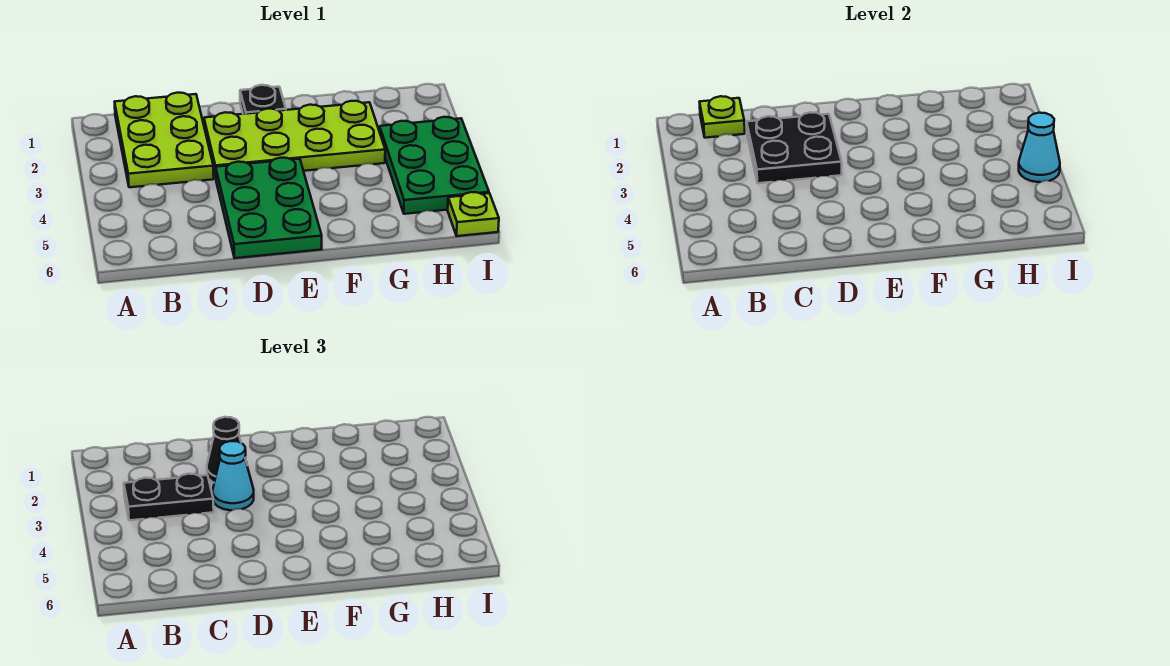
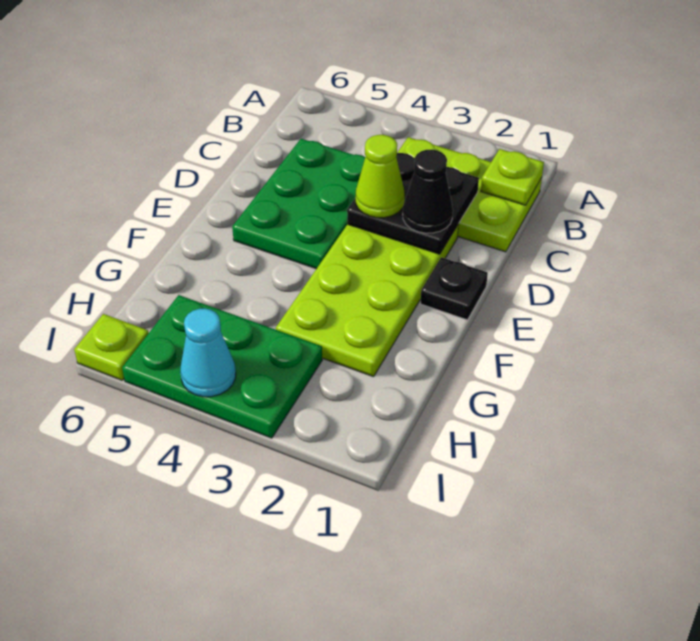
black 1x2 plate [124,474,214,520] -> none
cyan 1x1 cone [213,441,254,510] -> lime 1x1 cone [356,135,405,218]
green 2x3 plate [216,158,322,258] -> green 2x3 plate turned to [232,139,365,269]

